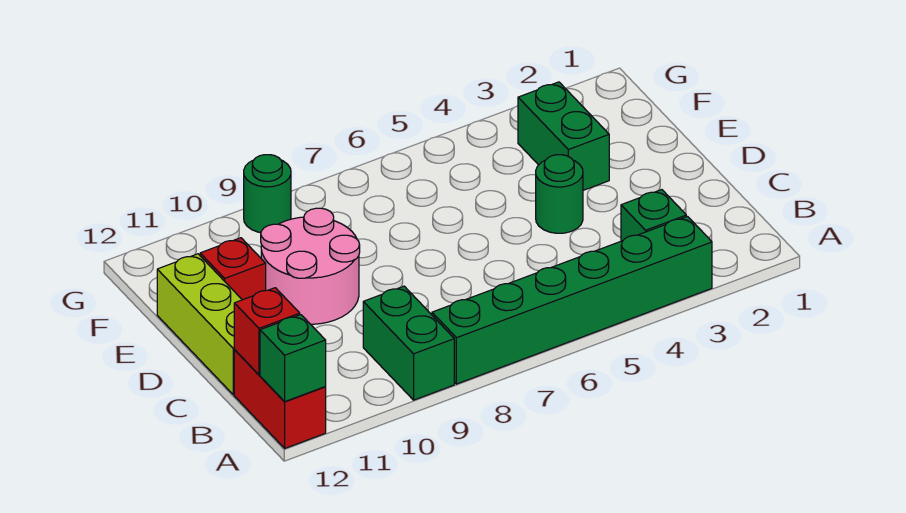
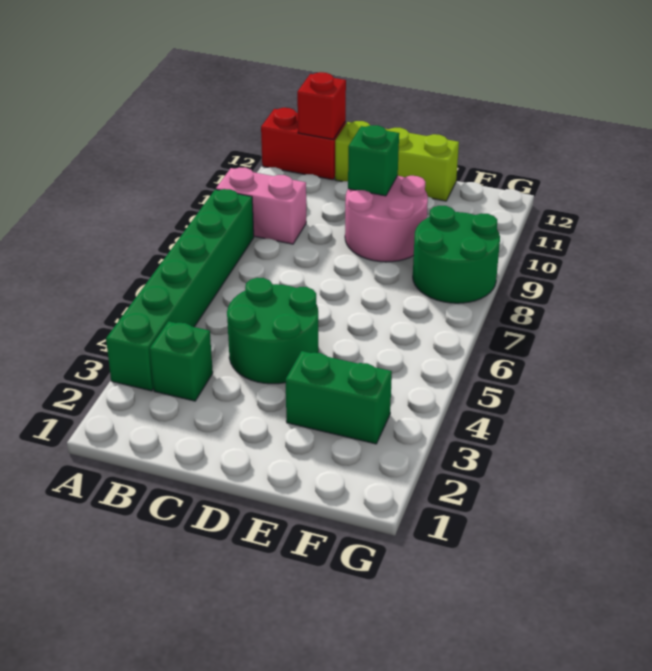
green 1x2 brick [363,286,454,400] -> pink 1x2 brick [216,168,306,244]
green 1x1 brick [260,315,326,402] -> green 1x1 brick moved to [348,125,399,196]
green 1x1 round brick [536,155,583,233] -> green 2x2 round brick [227,278,319,384]
red 1x1 brick [200,238,266,300] -> none
green 1x1 round brick [244,155,291,233] -> green 2x2 round brick [413,206,500,303]

